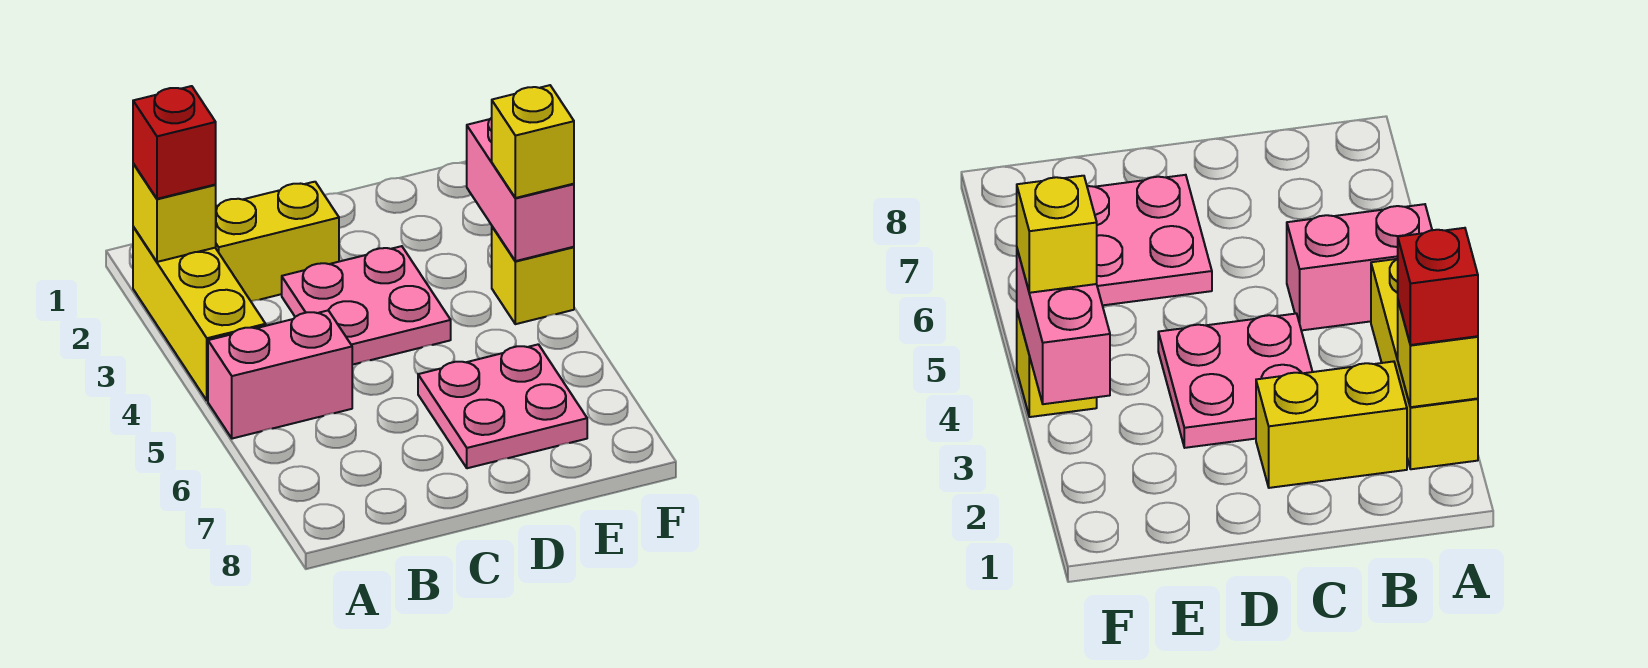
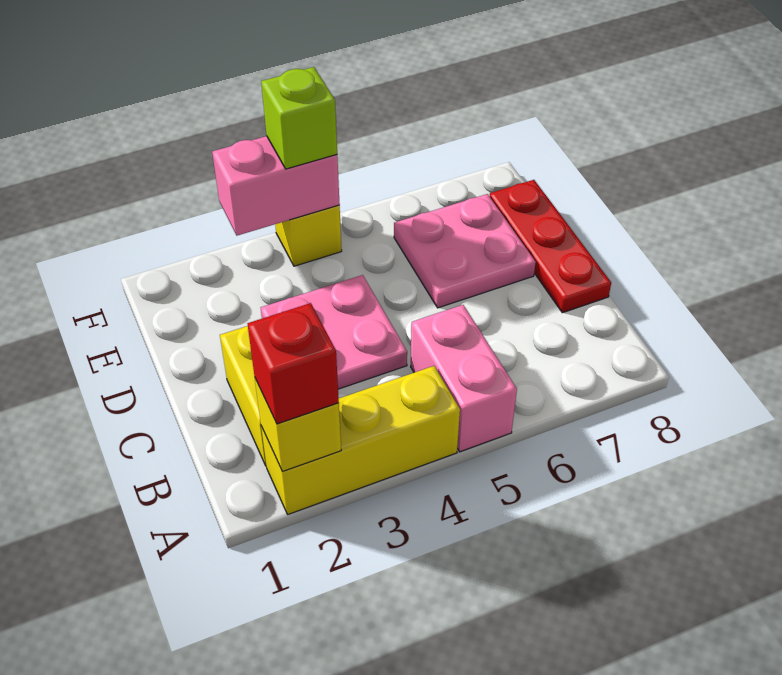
none -> red 1x3 plate [490,180,611,313]
yellow 1x1 brick [492,85,574,198] -> lime 1x1 brick [261,67,337,169]

